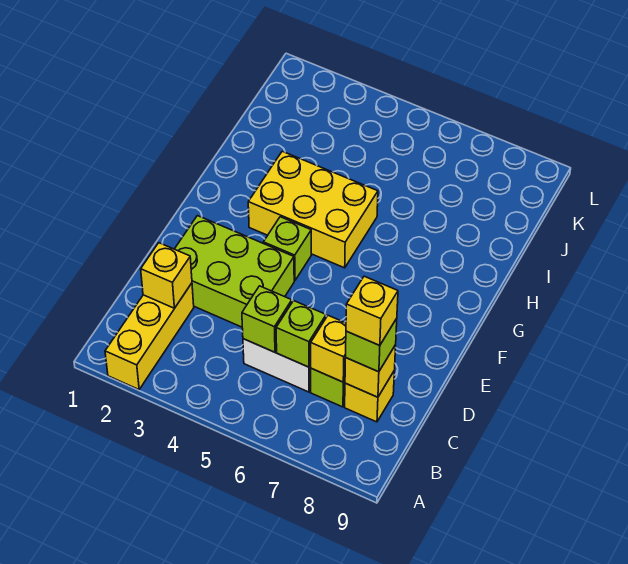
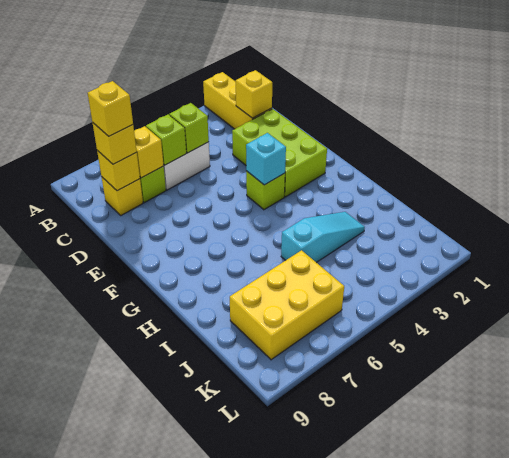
lime 1x1 brick [346,318,397,372] -> yellow 1x1 brick [93,123,137,164]
lime 2x3 brick [175,216,294,327] -> lime 2x3 brick turned to [232,109,327,197]
none -> cyan 1x1 brick [246,133,286,185]
yellow 2x3 brick [248,151,378,268] -> yellow 2x3 brick moved to [230,250,344,360]
none -> cyan 1x3 slope [281,212,365,263]

